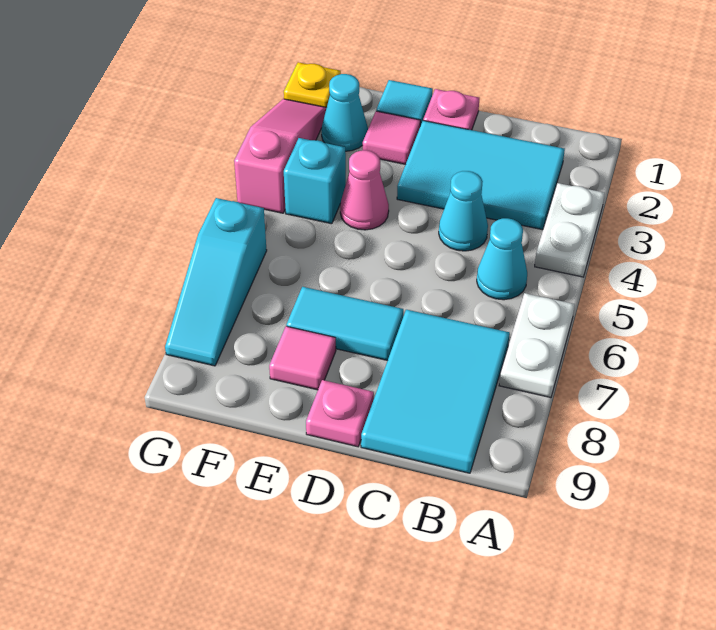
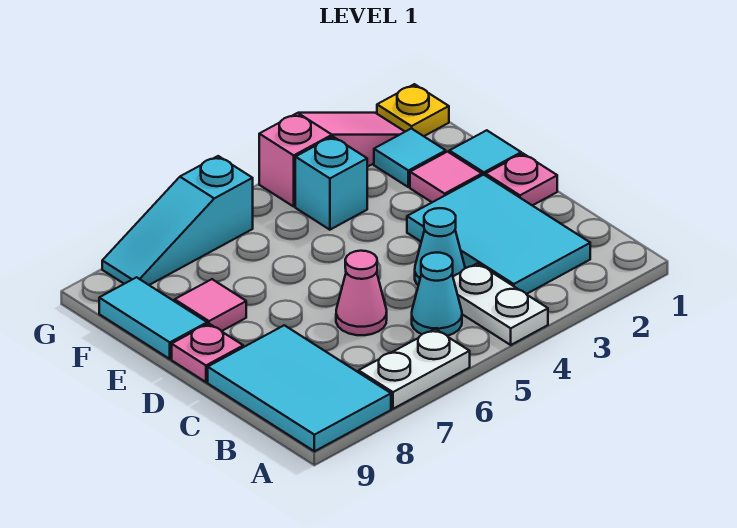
white 1x2 plate [535,183,605,277] -> white 1x2 plate turned to [453,263,548,345]
cyan 2x3 tile [361,310,510,473] -> cyan 2x3 tile turned to [208,325,391,451]
cyan 1x2 tile [286,287,403,361] -> cyan 1x2 tile moved to [99,277,207,359]
pink 1x1 cone [340,150,389,230] -> pink 1x1 cone moved to [336,251,387,335]
cyan 1x1 cone [321,74,368,151] -> cyan 1x1 tile [374,129,446,187]

